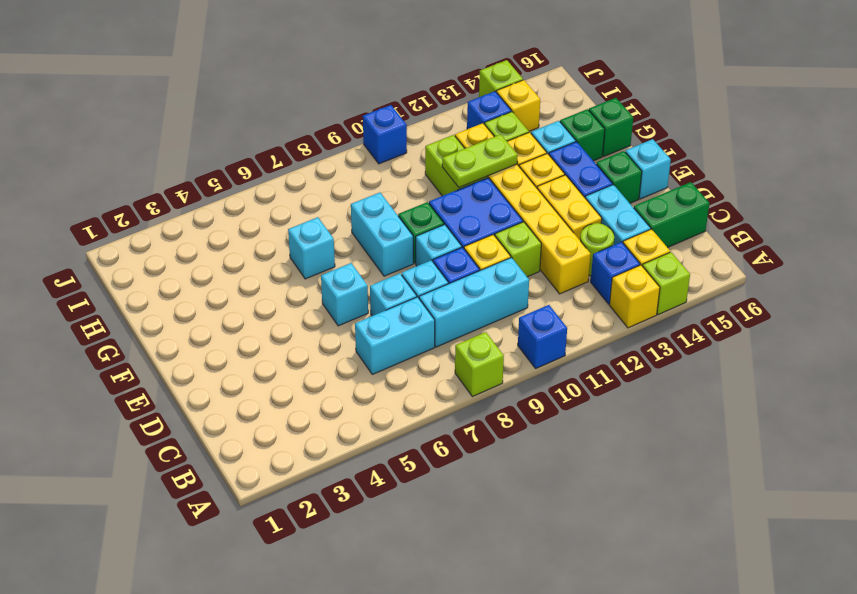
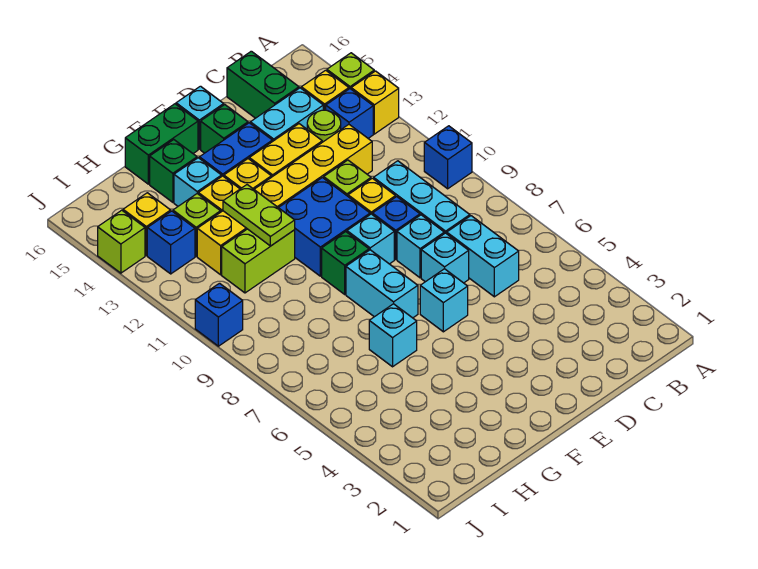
lime 1x1 brick [455,332,504,397] -> none
cyan 1x2 brick [351,192,413,276] -> cyan 1x2 brick turned to [346,250,418,318]
green 1x1 brick [589,98,633,156] -> green 1x2 brick [125,104,198,184]

